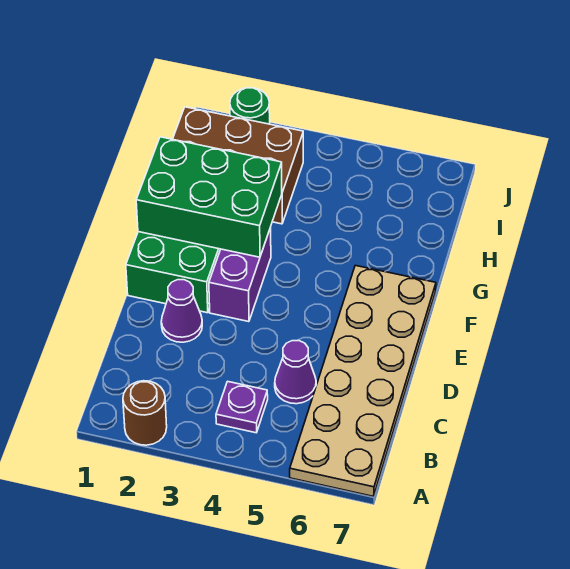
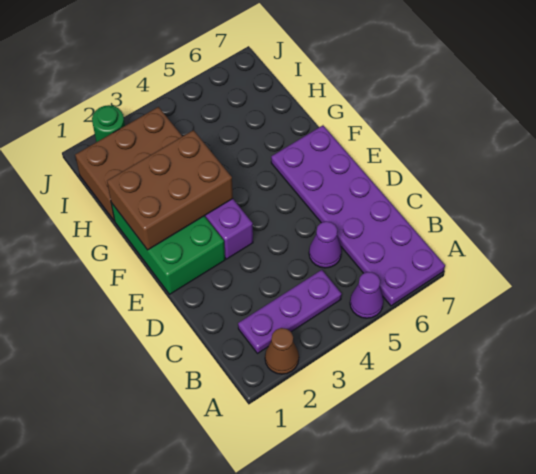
brown 1x1 round brick [123,381,167,445] -> brown 1x1 cone [265,328,299,374]
tan 2x6 plate [290,265,436,496] -> purple 2x6 plate [271,125,445,306]
purple 1x1 plate [216,381,268,433] -> purple 1x3 plate [238,270,342,354]
purple 1x1 cone [161,280,202,342] -> purple 1x1 cone moved to [350,272,383,318]
green 2x3 brick [136,137,282,257] -> brown 2x3 brick [107,130,233,250]

